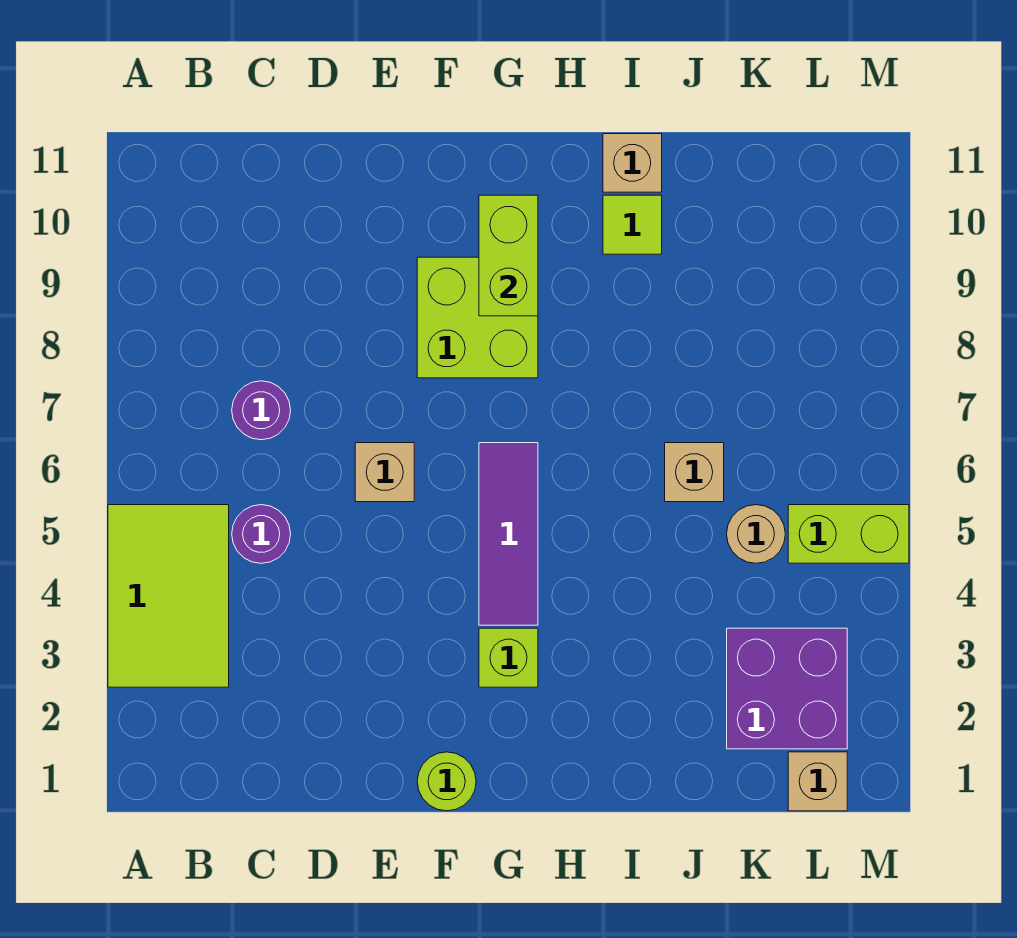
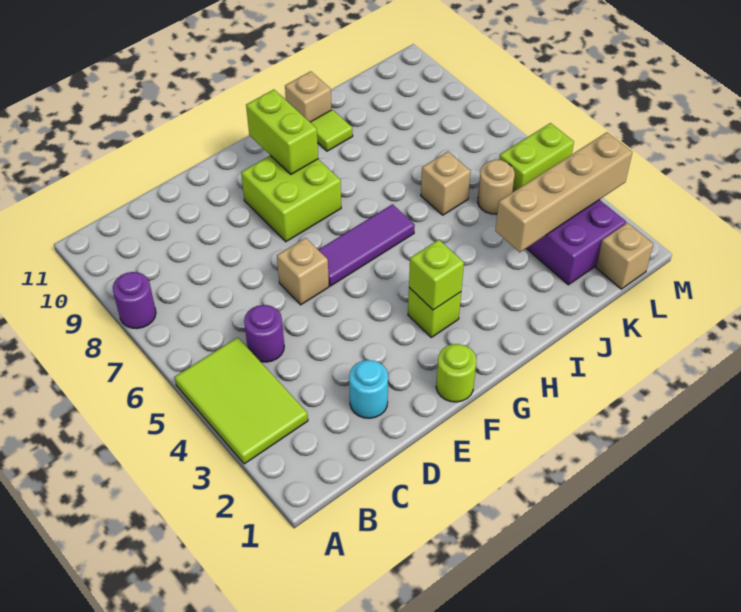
purple 1x1 round brick [232,381,291,440] -> purple 1x1 round brick moved to [113,272,156,329]
none -> cyan 1x1 round brick [349,360,388,418]
none -> lime 1x1 brick [409,240,464,310]
purple 1x3 tile [479,443,538,625] -> purple 1x3 tile turned to [319,204,415,286]
none -> tan 1x4 brick [495,132,632,252]

